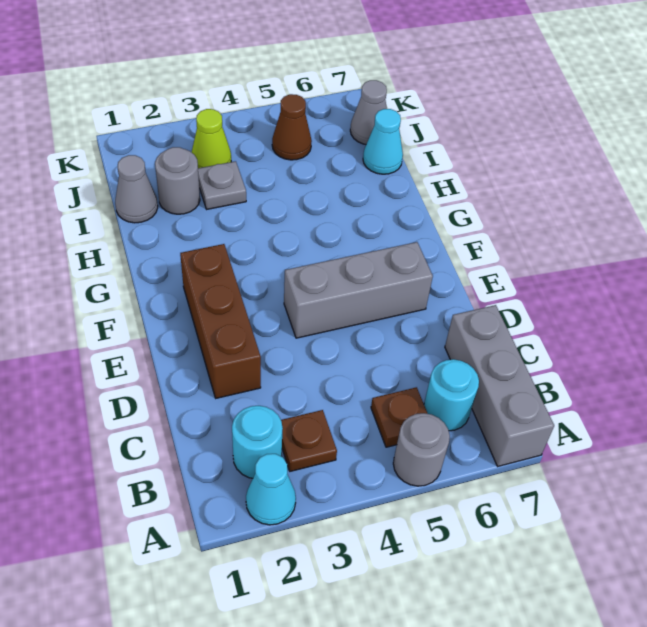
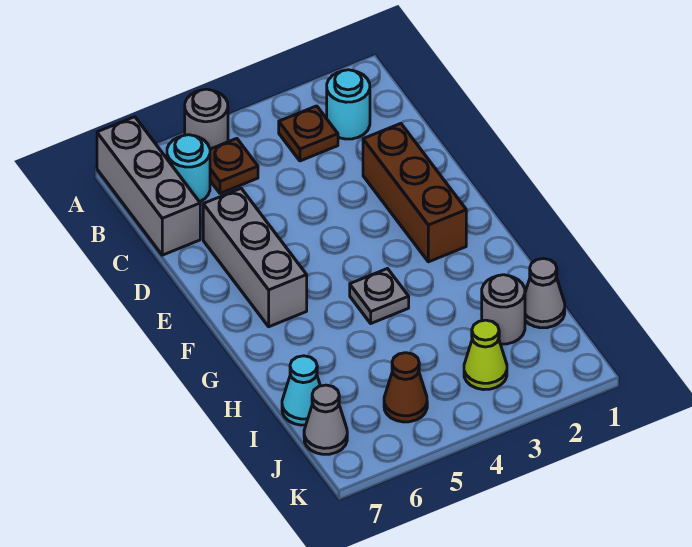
cyan 1x1 cone [246,454,296,525] -> none
grey 1x3 brick [284,242,433,338] -> grey 1x3 brick turned to [203,188,307,327]
grey 1x1 plate [198,161,246,209] -> grey 1x1 plate moved to [350,269,409,323]

